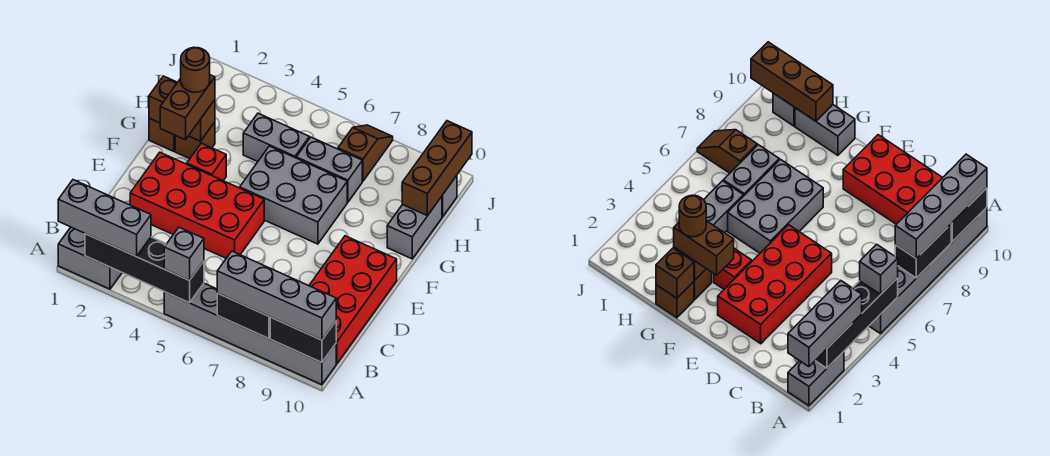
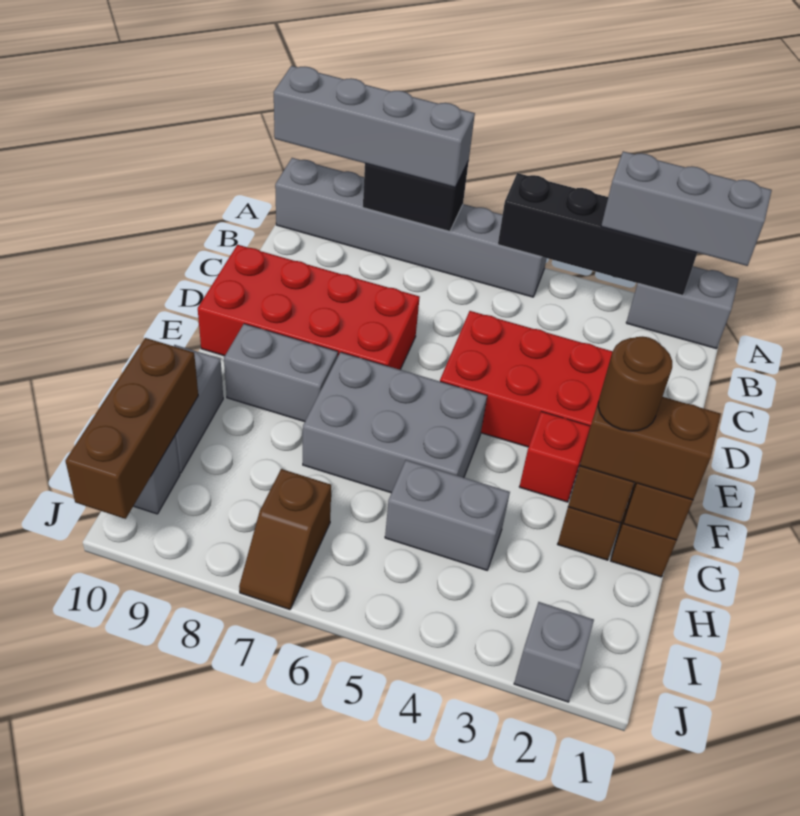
grey 1x1 brick [164,227,204,281] -> grey 1x1 brick moved to [514,602,594,702]
black 1x2 brick [270,317,336,362] -> none
red 2x4 brick [309,236,397,364] -> red 2x4 brick turned to [198,245,420,370]
brown 1x2 brick [160,75,215,140] -> brown 1x2 brick turned to [580,397,721,500]
grey 1x2 brick [296,137,362,202] -> grey 1x2 brick moved to [224,324,338,422]

